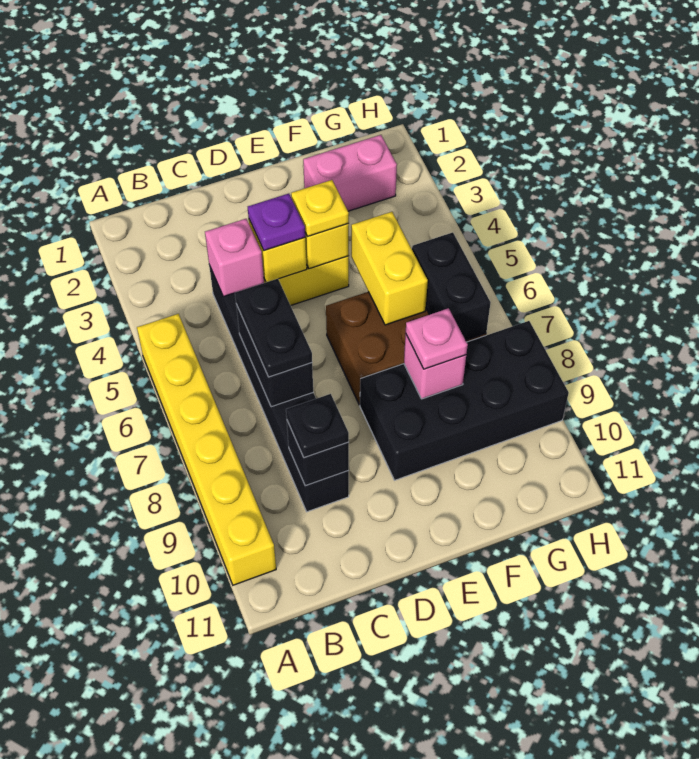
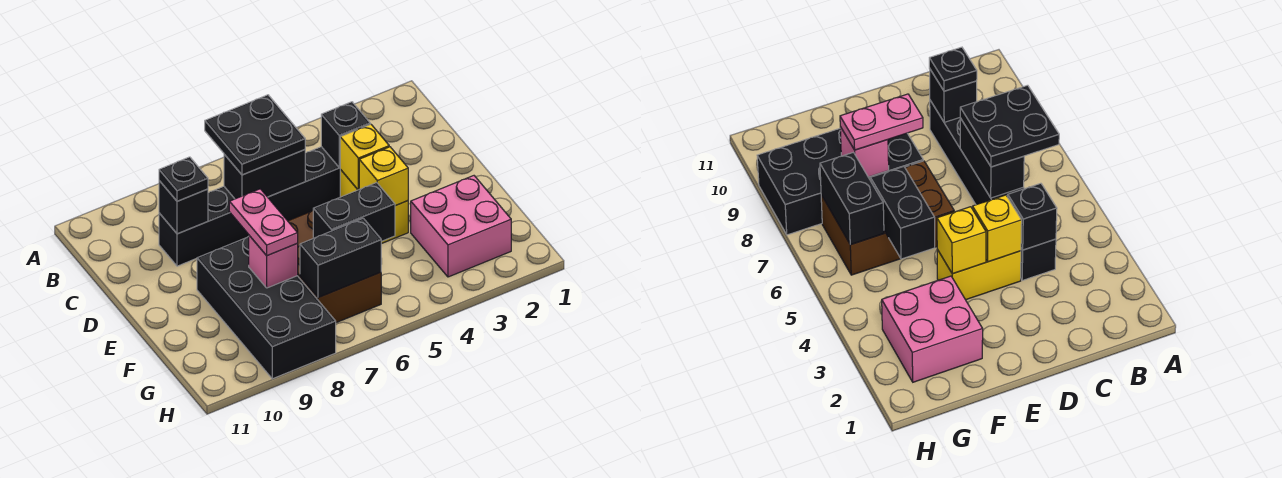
yellow 1x6 brick [137,314,276,585] -> none
pink 1x1 brick [205,219,264,297] -> black 1x1 brick [321,102,370,168]
black 1x2 plate [235,279,312,377] -> black 2x2 plate [205,95,305,175]
purple 1x1 plate [248,194,305,251] -> none
yellow 1x1 plate [291,180,349,237] -> none
pink 1x2 brick [303,135,397,211] -> pink 2x2 brick [411,176,511,277]
yellow 1x2 brick [351,212,428,325] -> black 1x2 brick [313,183,395,241]
pink 1x1 plate [406,308,468,369] -> pink 1x2 plate [229,189,298,256]

